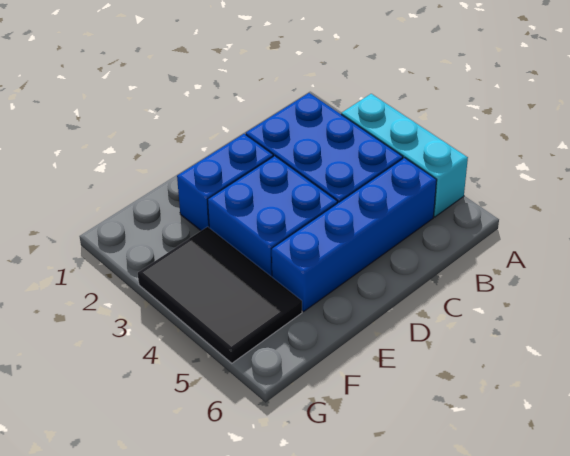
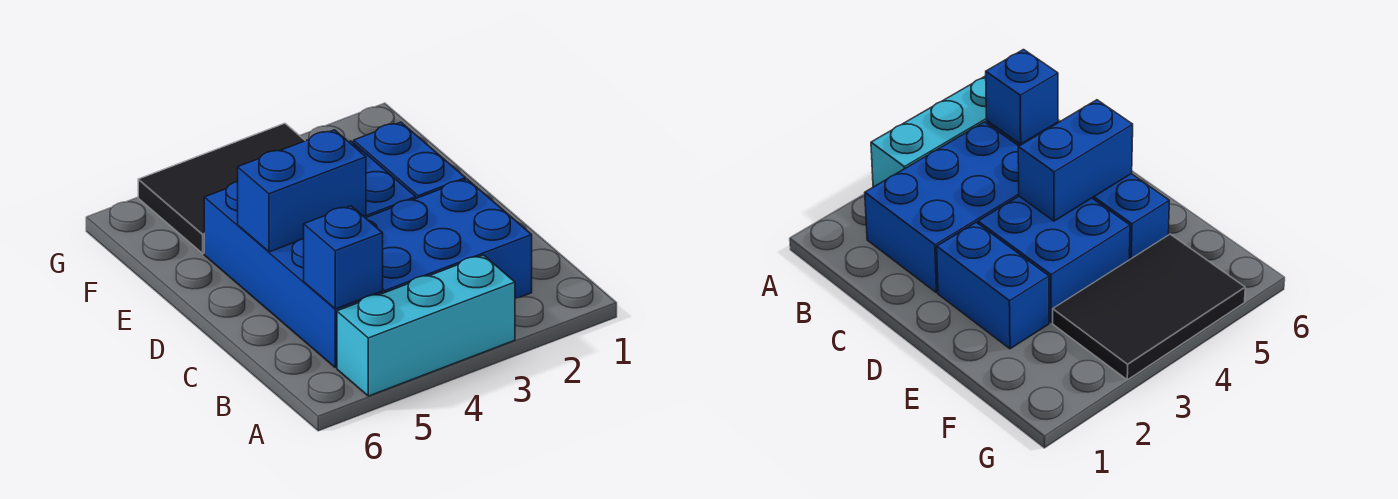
none -> blue 1x1 brick [304,206,383,309]
none -> blue 1x2 brick [238,130,366,252]

